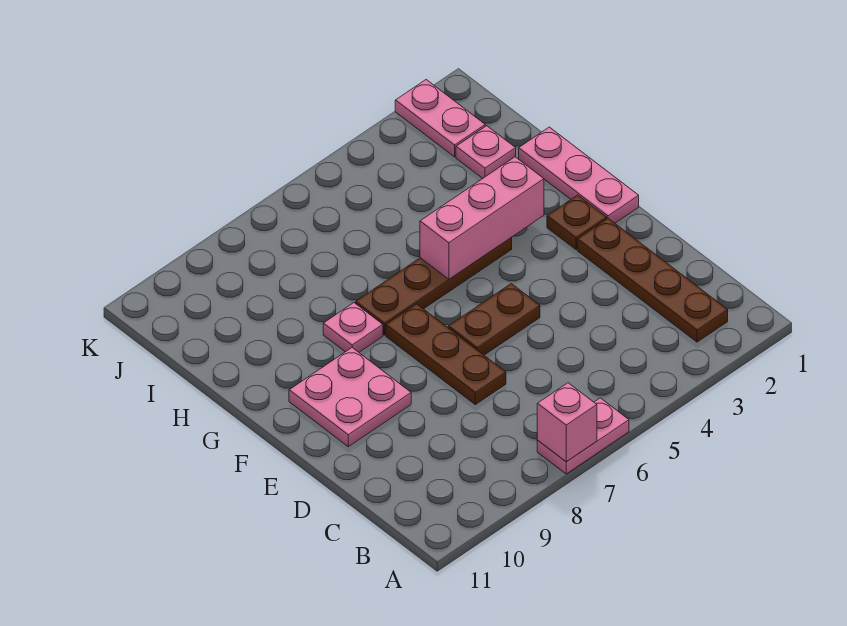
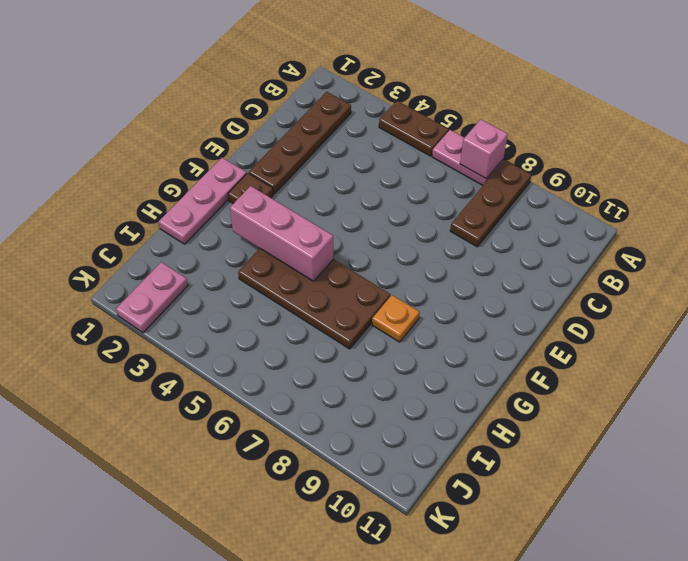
brown 1x3 plate [386,304,506,404] -> brown 1x3 plate moved to [450,160,531,247]
brown 1x2 plate [448,284,540,355] -> brown 1x2 plate moved to [379,101,449,156]
pink 2x2 plate [289,348,411,447] -> none
brown 1x4 plate [356,237,512,335] -> brown 2x4 plate [238,249,390,349]
pink 1x1 plate [323,303,383,352] -> orange 1x1 plate [372,295,419,342]
pink 1x1 plate [456,126,516,179] -> none

